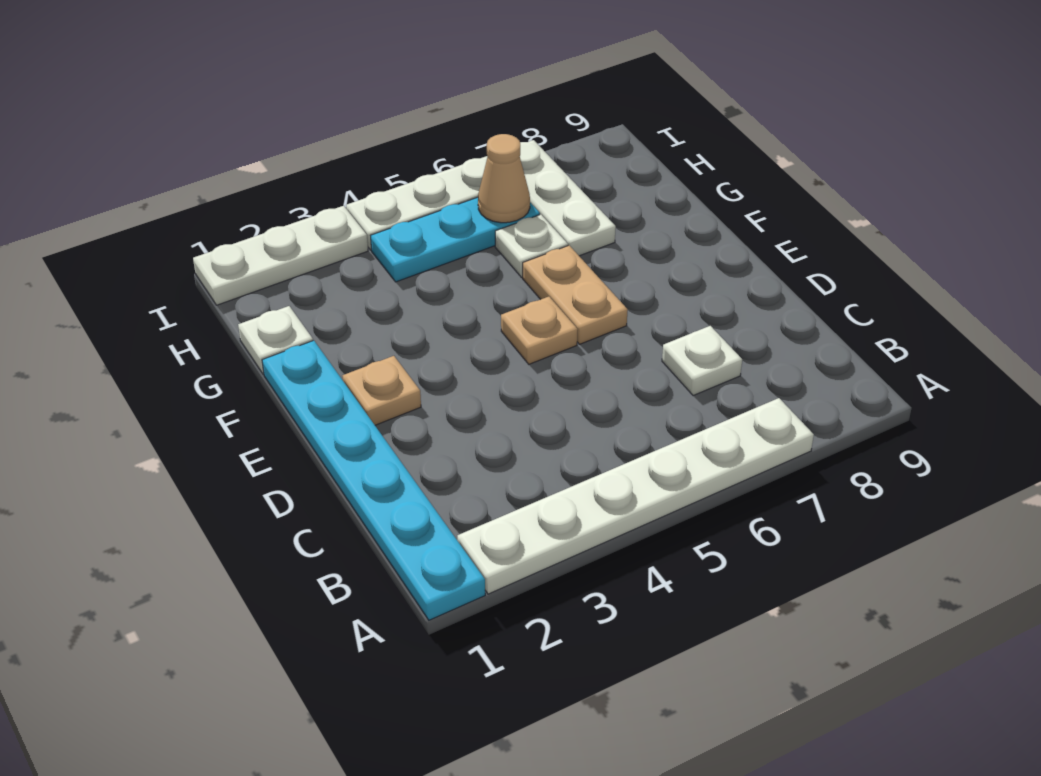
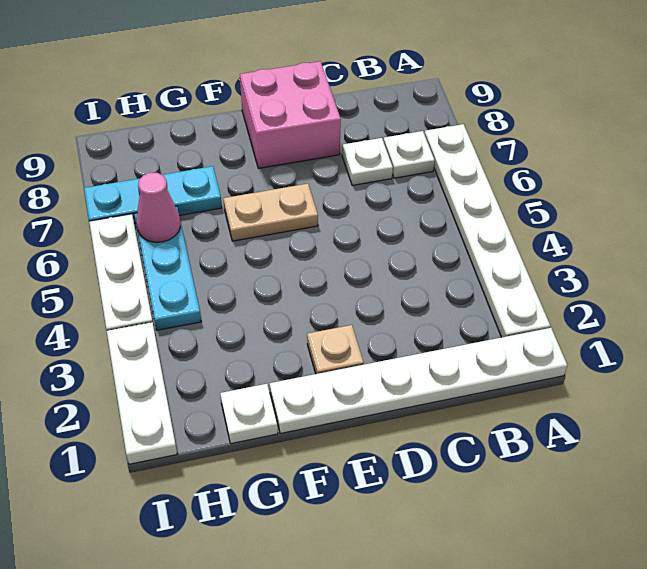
cyan 1x6 plate [262,340,485,620] -> white 1x6 plate [270,328,567,434]
none -> pink 2x2 brick [240,61,341,168]
tan 1x1 plate [501,297,578,364] -> none
white 1x1 plate [495,214,568,277] -> white 1x1 plate moved to [384,131,435,178]
white 1x3 plate [520,140,616,256] -> cyan 1x3 plate [84,166,222,223]
tan 1x1 cone [478,134,530,223] -> pink 1x1 cone [136,173,180,242]

